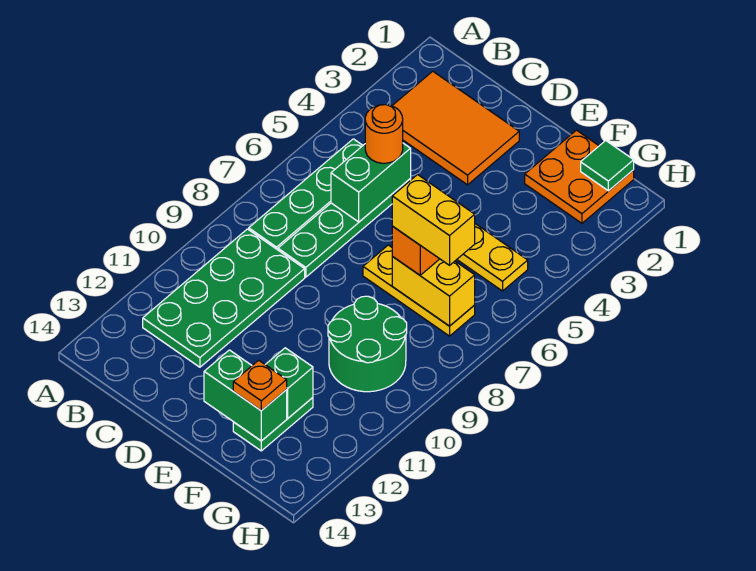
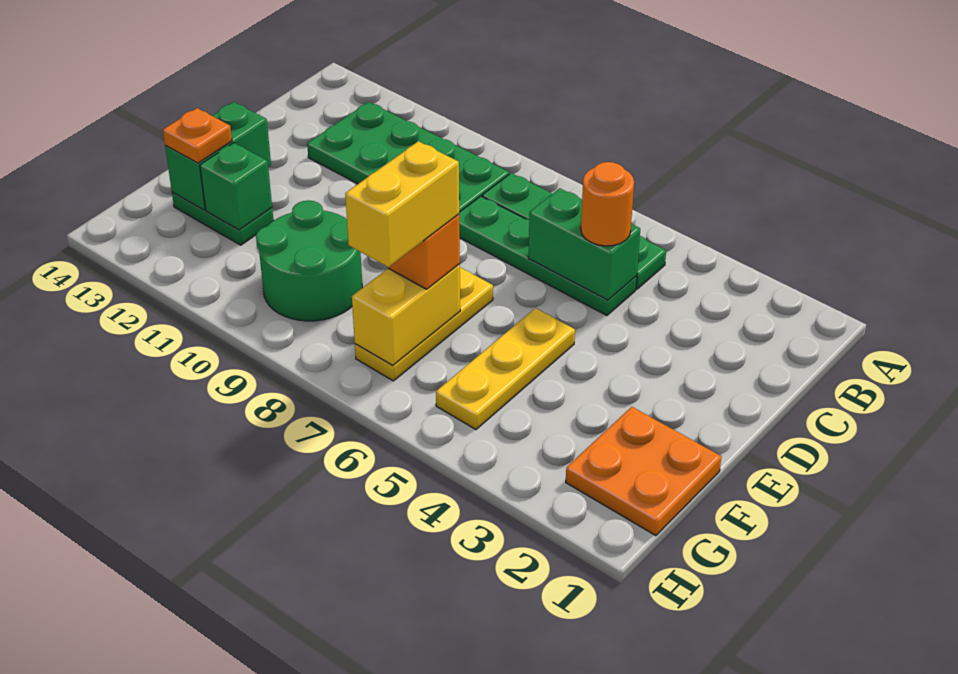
orange 2x3 tile [392,71,519,185] -> none
green 1x1 tile [581,141,634,191] -> none

